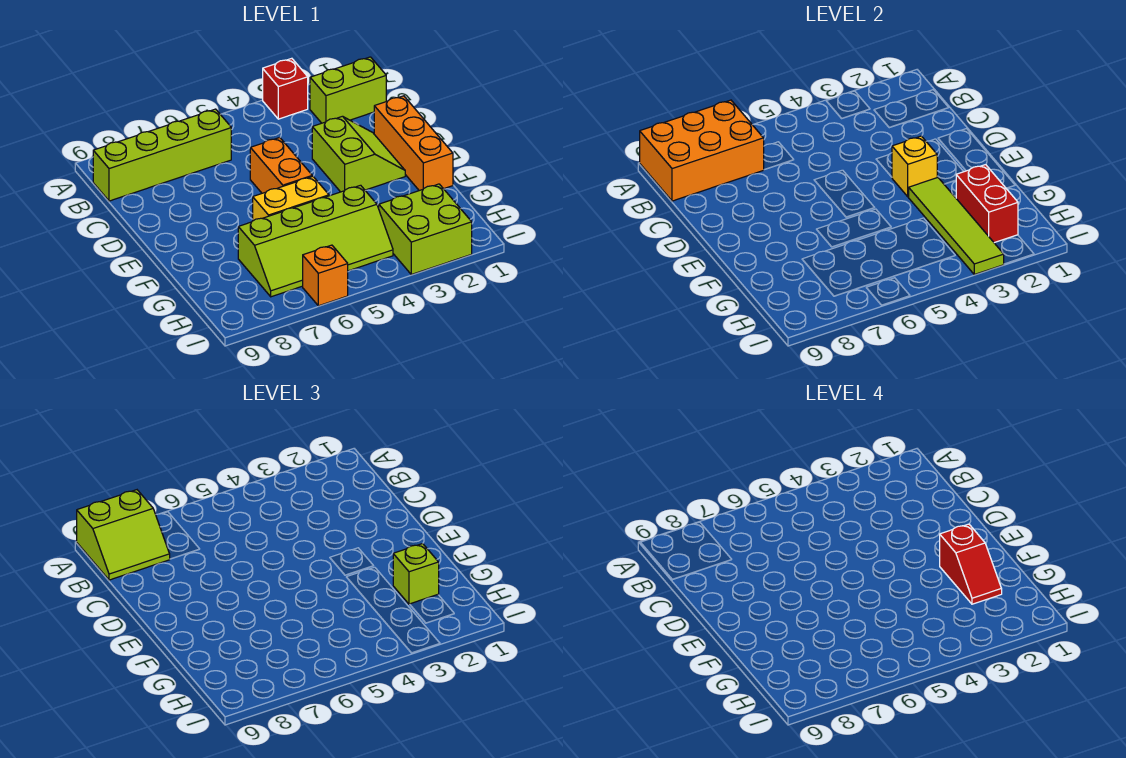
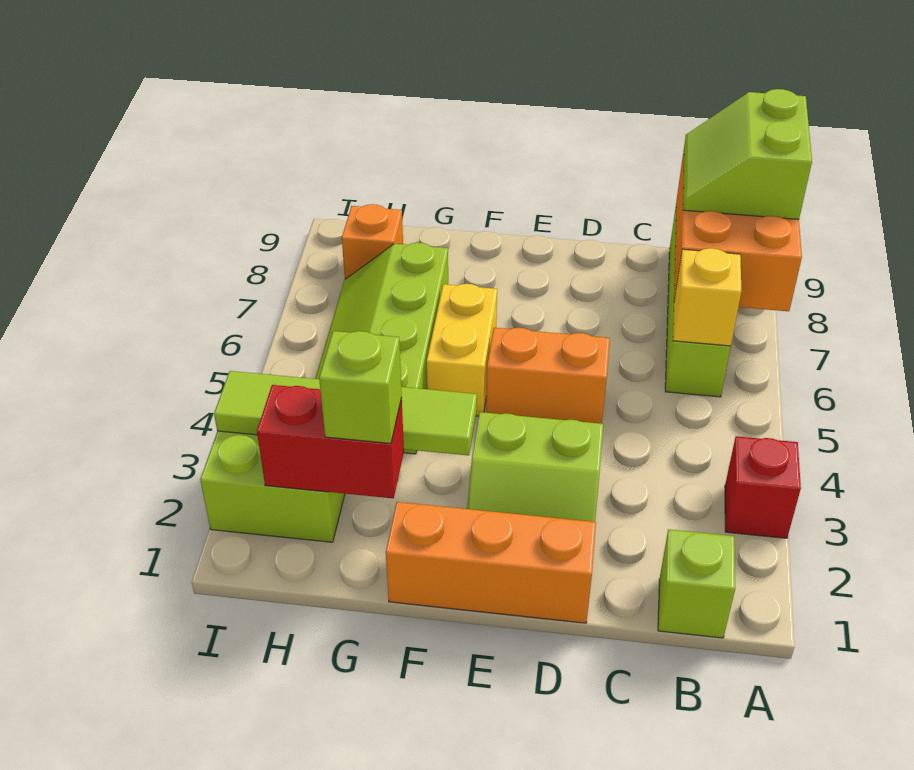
lime 1x2 brick [310,57,386,123] -> lime 1x1 brick [658,529,735,638]
yellow 1x1 brick [892,136,937,197] -> yellow 1x1 brick moved to [673,248,741,346]
red 1x2 slope [940,524,1002,604] -> none
orange 1x1 brick [303,245,348,306] -> orange 1x1 brick moved to [342,204,403,279]

